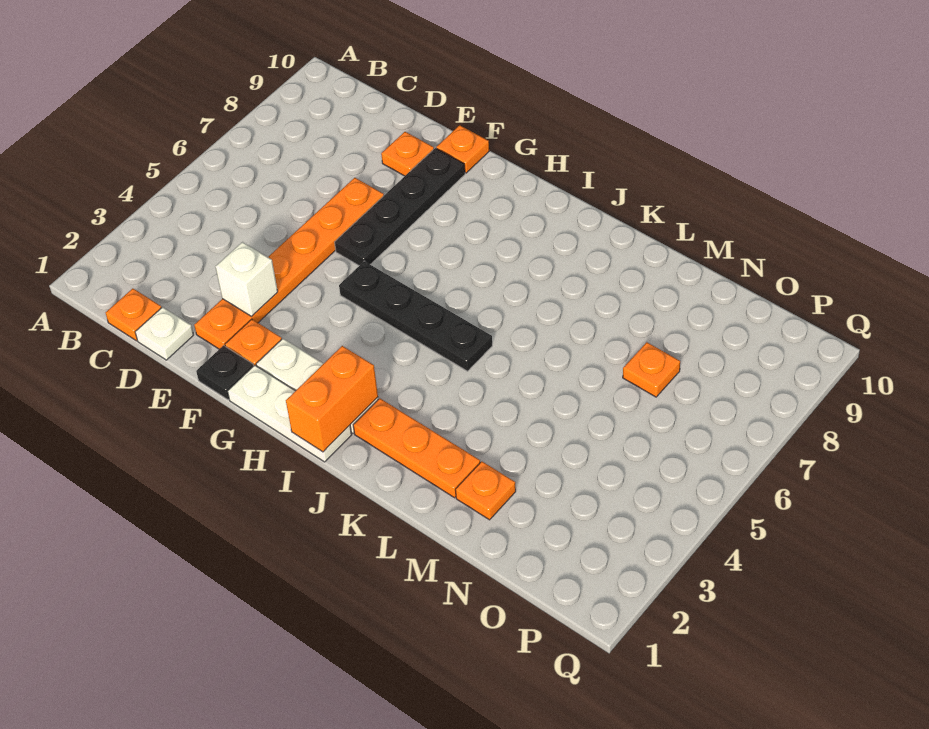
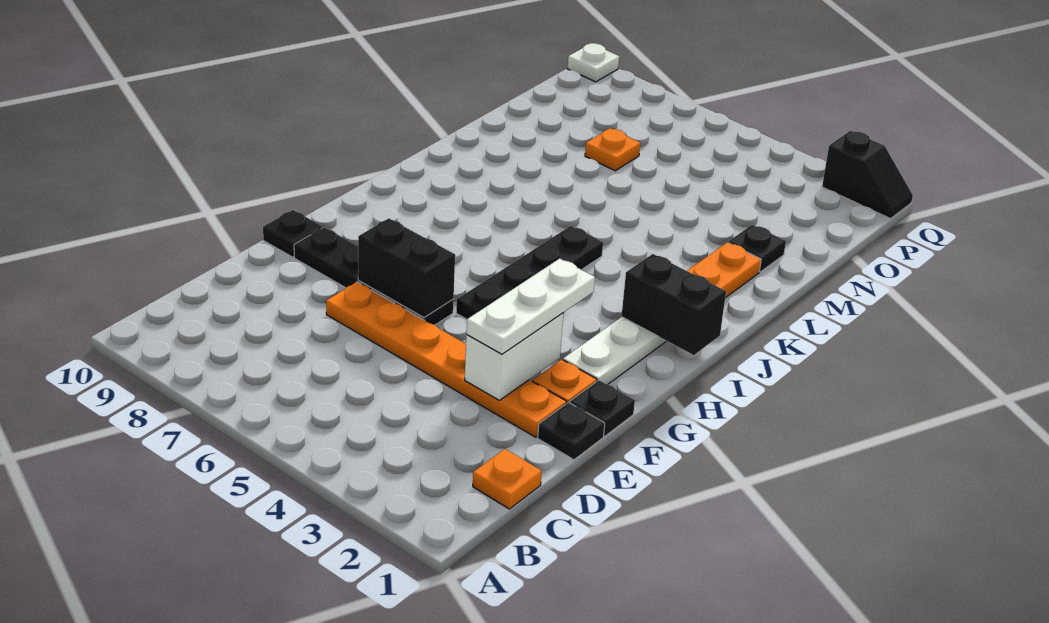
white 1x1 plate [135,307,194,360] -> white 1x1 plate moved to [567,43,619,82]
none -> black 1x1 plate [538,402,605,460]
white 1x1 brick [215,242,278,316] -> white 1x2 brick [465,313,563,400]
orange 1x1 plate [381,132,434,176] -> none
none -> black 1x2 brick [358,218,455,317]
orange 1x1 plate [436,125,489,173] -> black 1x1 plate [263,210,323,257]
white 1x3 plate [228,365,352,462] -> white 1x3 plate moved to [467,258,595,354]
orange 1x2 brick [286,346,378,452] -> black 1x2 brick [621,254,726,355]
orange 1x1 plate [455,461,516,520] -> black 1x1 plate [728,225,786,272]
none -> black 1x2 slope [822,131,913,219]

